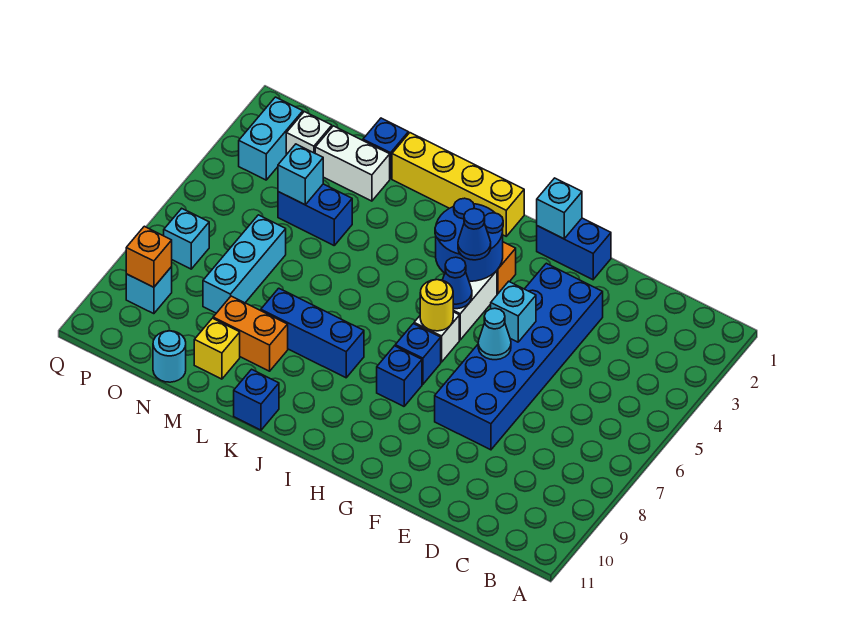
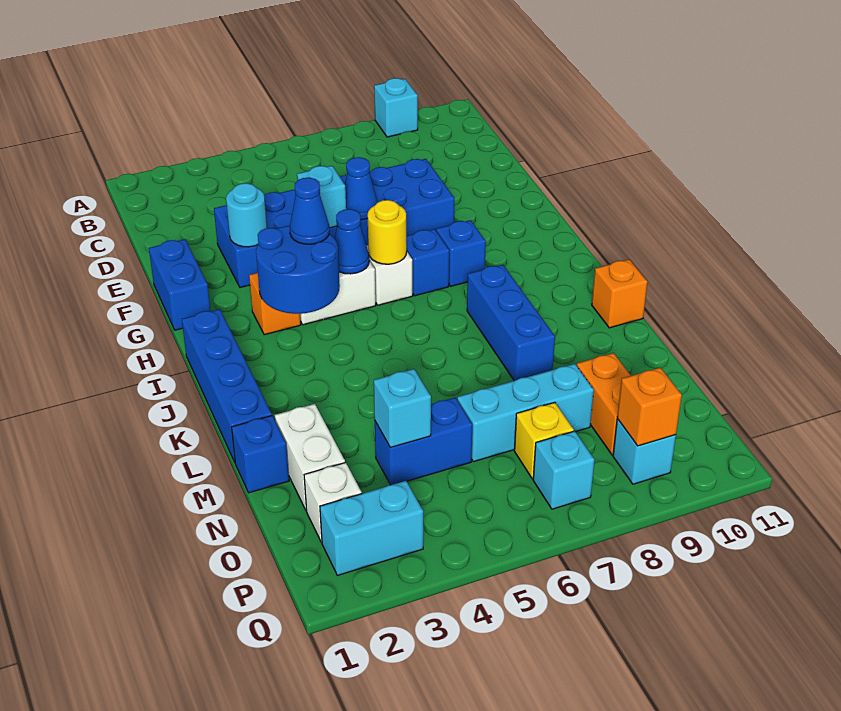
cyan 1x1 cone [478,308,511,360] -> blue 1x1 cone [345,157,378,220]
cyan 1x1 brick [537,178,582,239] -> cyan 1x1 brick moved to [374,78,418,137]
yellow 1x4 brick [392,133,524,236] -> blue 1x4 brick [182,309,272,462]
blue 1x1 brick [234,369,279,430] -> orange 1x1 brick [592,260,647,328]
orange 1x2 brick [213,296,288,371] -> orange 1x2 brick moved to [577,353,631,455]
blue 1x2 brick [278,184,352,245] -> blue 1x2 brick turned to [375,398,472,485]
yellow 1x1 brick [194,318,240,379] -> yellow 1x1 brick moved to [514,402,574,479]
cyan 1x1 round brick [153,331,186,382] -> cyan 1x1 round brick moved to [226,183,267,247]

